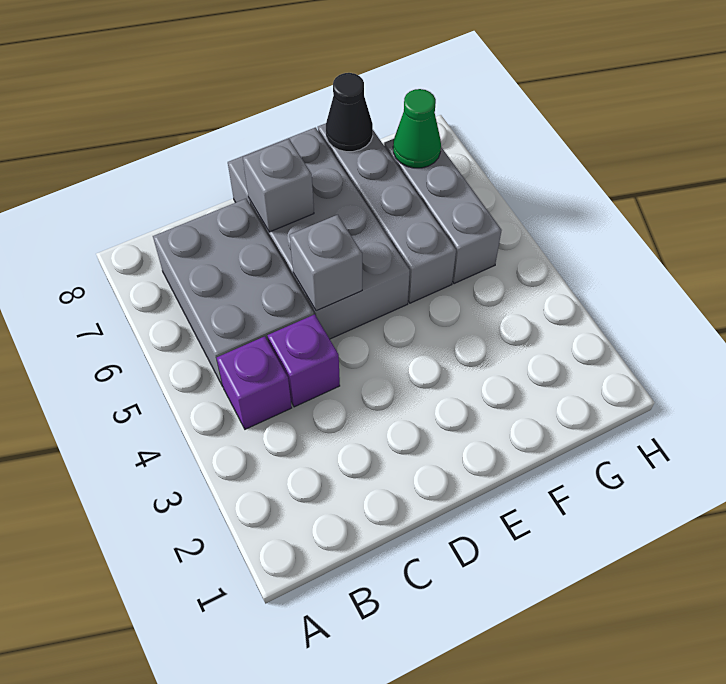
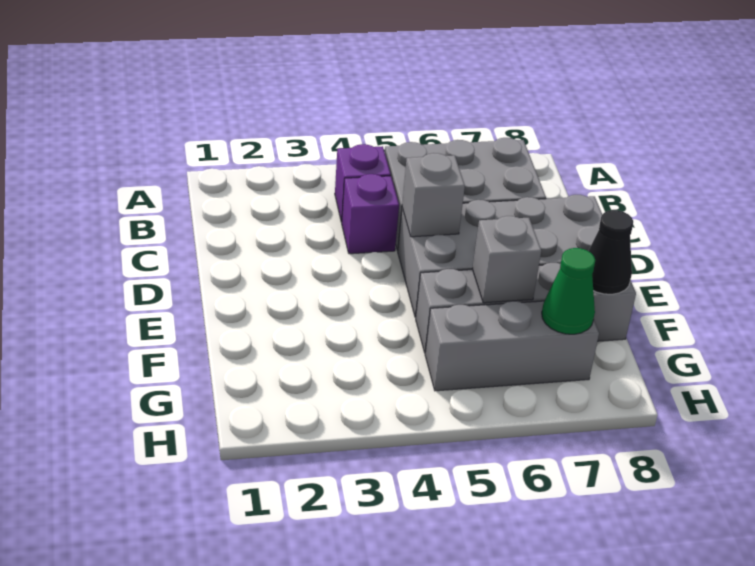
grey 1x1 brick [243,139,314,232] -> grey 1x1 brick moved to [472,216,541,303]

